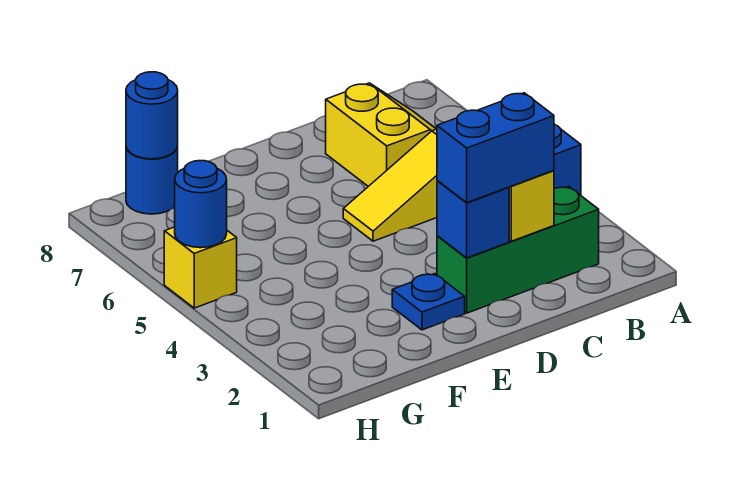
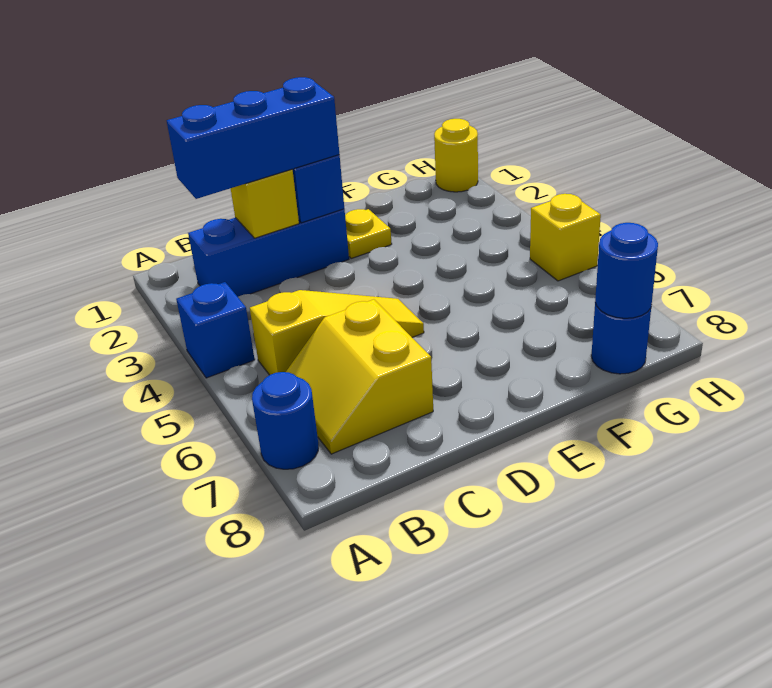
green 1x3 brick [437,187,599,313] -> blue 1x3 brick [188,209,349,297]
blue 1x2 brick [437,93,554,203] -> blue 1x3 brick [167,77,339,199]
blue 1x1 plate [392,274,465,330] -> yellow 1x1 plate [345,209,392,259]
none -> yellow 1x1 round brick [434,119,478,192]
blue 1x1 round brick [175,161,227,248] -> blue 1x1 round brick moved to [252,372,318,469]

